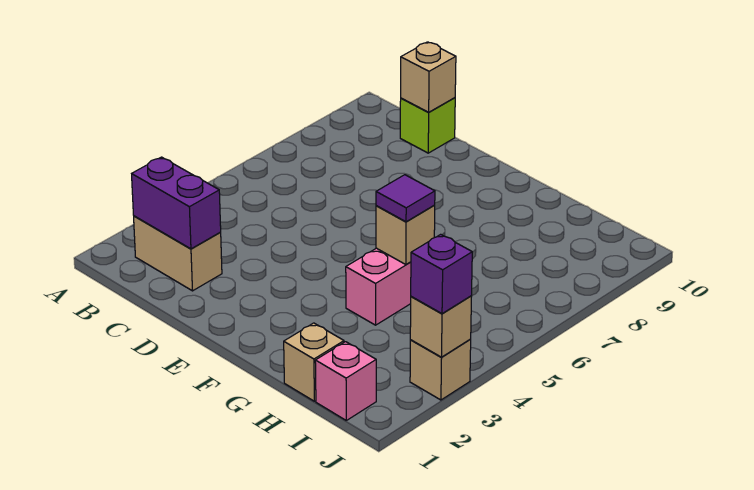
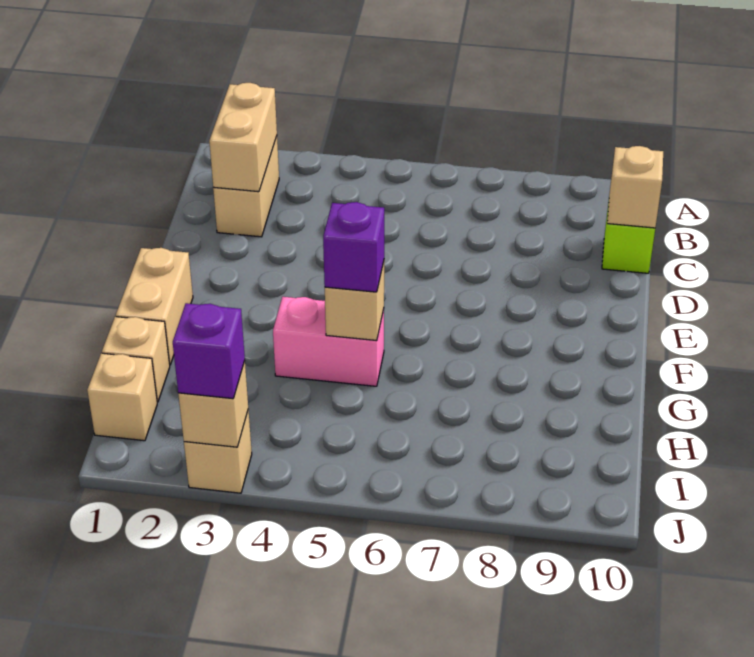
purple 1x2 brick [132,157,221,249] -> tan 1x2 brick [209,83,277,192]
none -> tan 1x2 brick [116,248,193,365]
purple 1x1 tile [376,175,435,222] -> purple 1x1 brick [323,202,384,292]
pink 1x1 brick [315,342,376,420] -> tan 1x1 brick [87,353,157,441]

